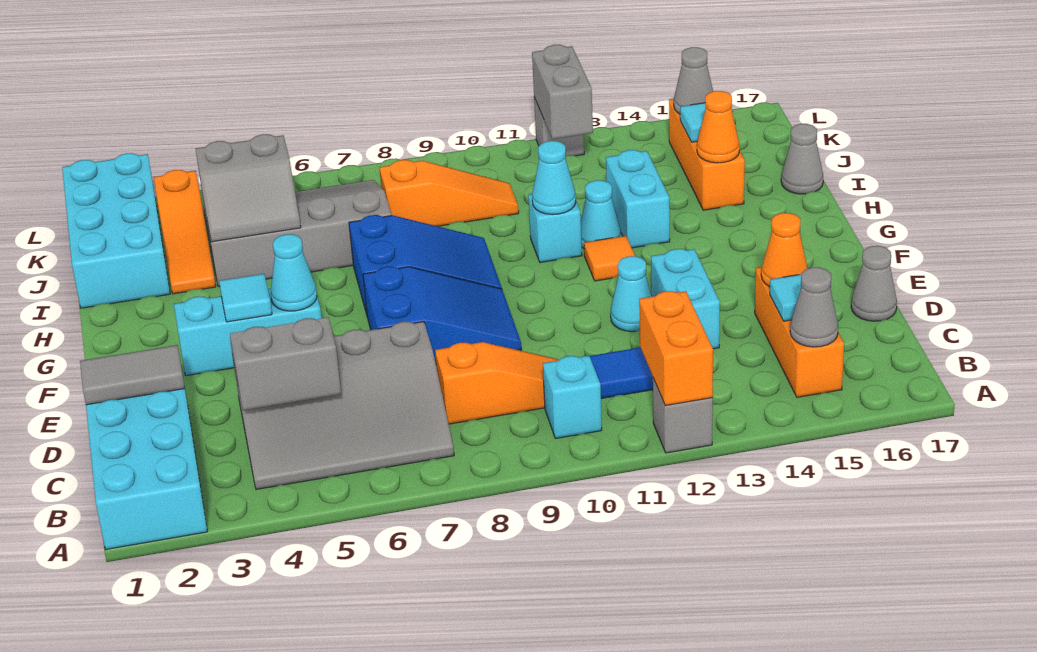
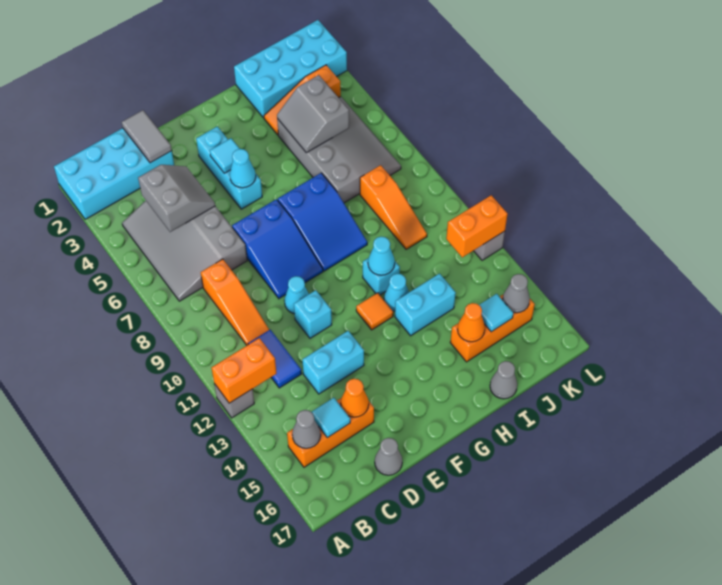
cyan 1x1 brick [543,356,602,439] -> cyan 1x1 brick moved to [294,290,332,338]
cyan 1x1 cone [611,256,652,332] -> cyan 1x1 cone moved to [284,276,309,314]
grey 1x2 brick [532,45,593,139] -> orange 1x2 brick [446,195,507,257]

